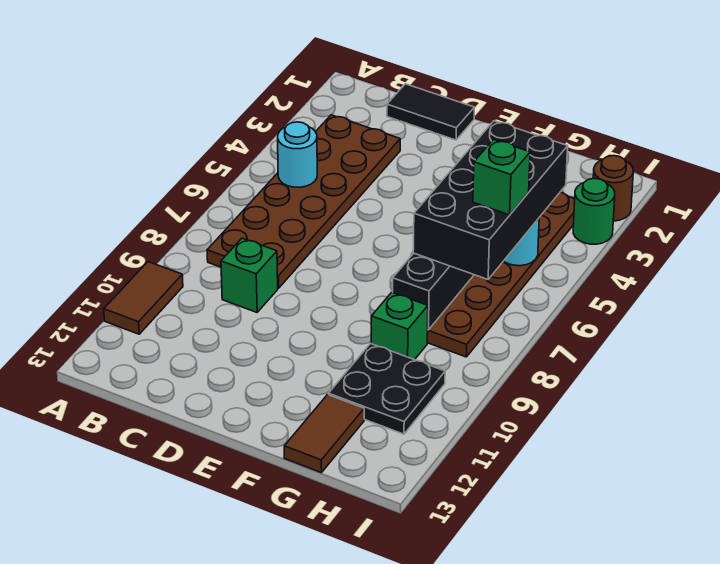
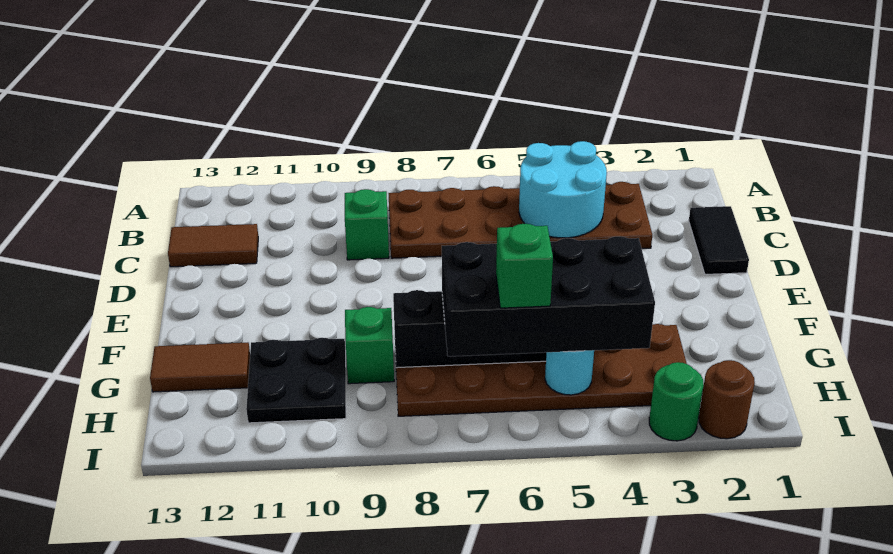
brown 1x2 tile [104,262,183,334] -> brown 1x2 tile moved to [168,224,258,267]
cyan 1x1 round brick [278,122,317,187] -> cyan 2x2 round brick [519,141,607,238]

